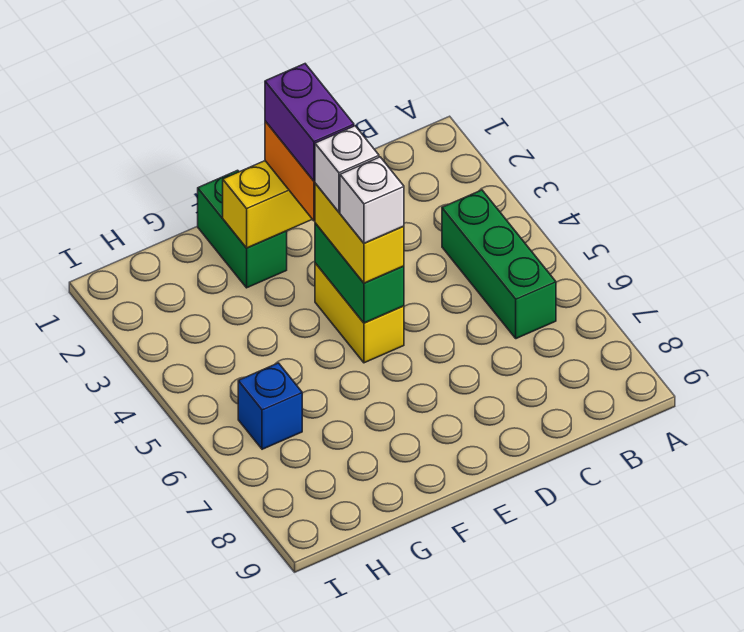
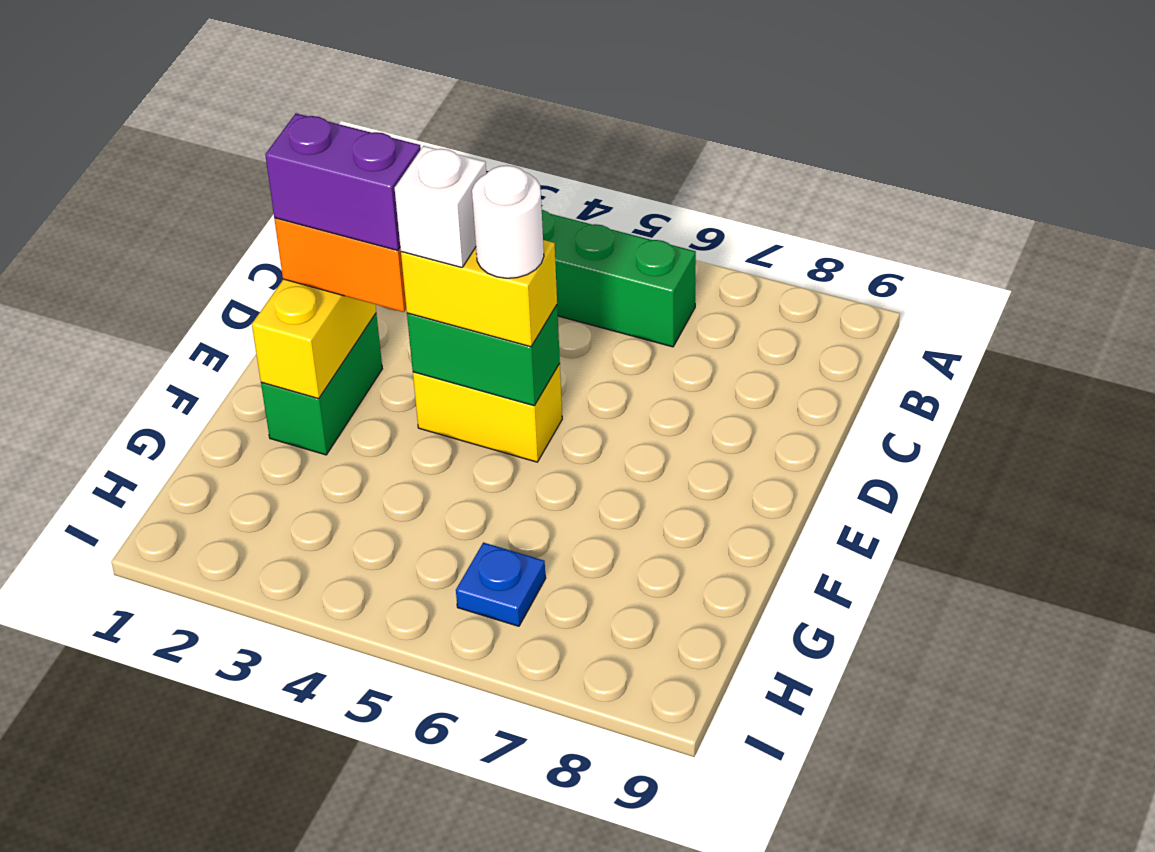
white 1x1 brick [340,157,404,243] -> white 1x1 round brick [472,165,544,278]
green 1x2 brick [198,170,287,288] -> green 1x2 brick turned to [261,314,382,455]
blue 1x1 brick [238,363,302,449] -> blue 1x1 plate [456,542,546,626]

